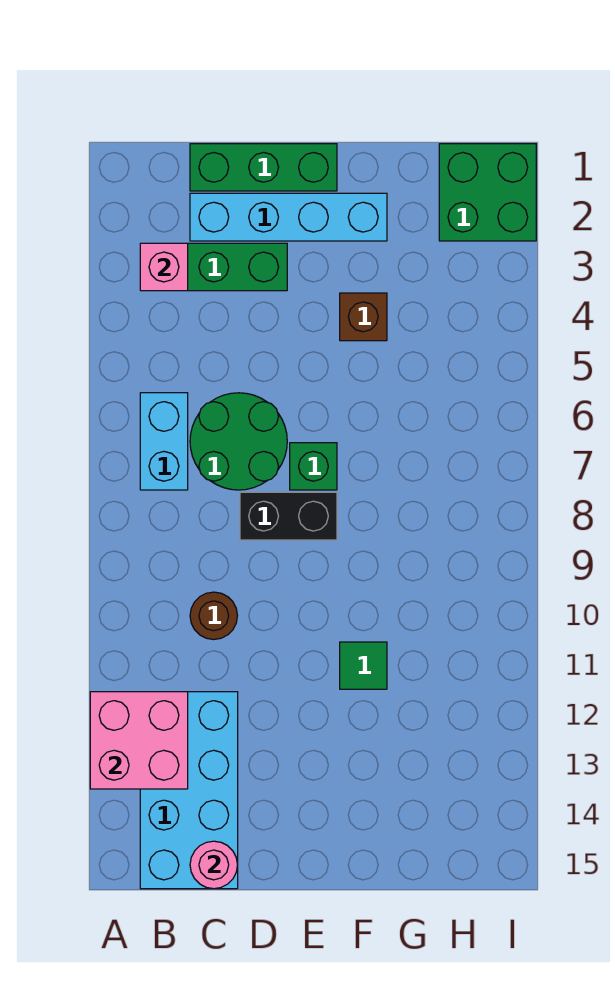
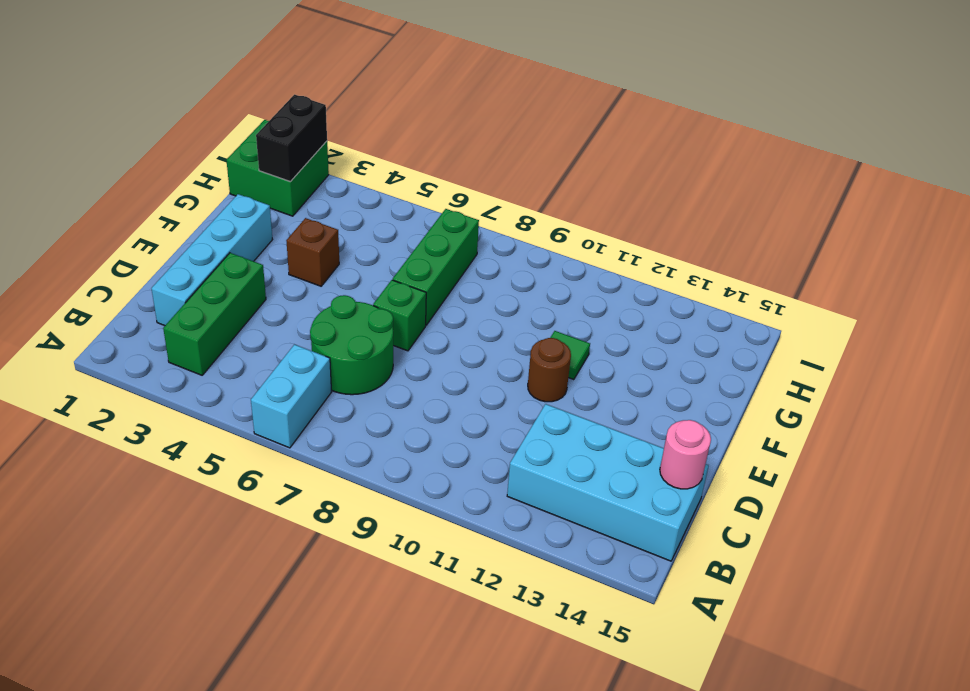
pink 2x2 brick [90,692,188,789] -> none
pink 1x1 brick [140,243,188,291] -> none
cyan 1x2 brick [140,393,188,490] -> cyan 1x2 brick turned to [251,345,331,448]
green 1x3 brick [190,144,337,191] -> green 1x3 brick moved to [393,209,479,325]
brown 1x1 round brick [190,592,237,640] -> brown 1x1 round brick moved to [528,338,571,402]
black 1x2 brick [240,492,337,540] -> black 1x2 brick moved to [256,95,327,182]

